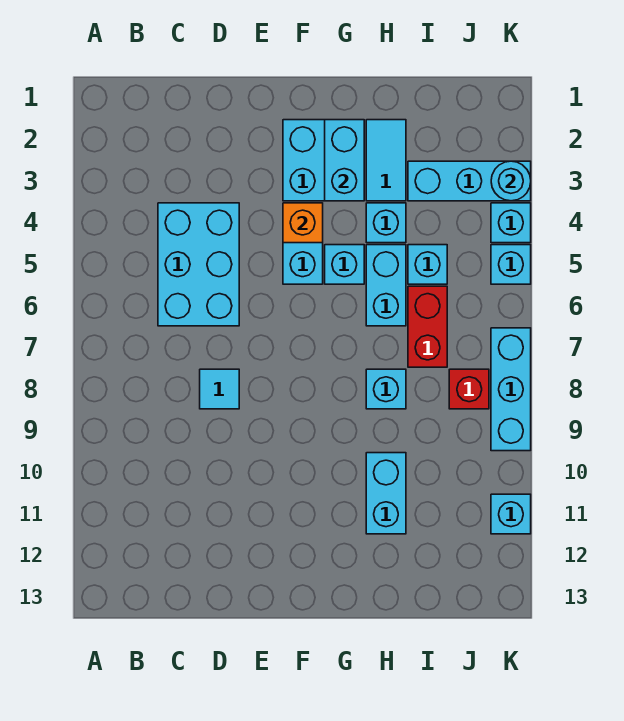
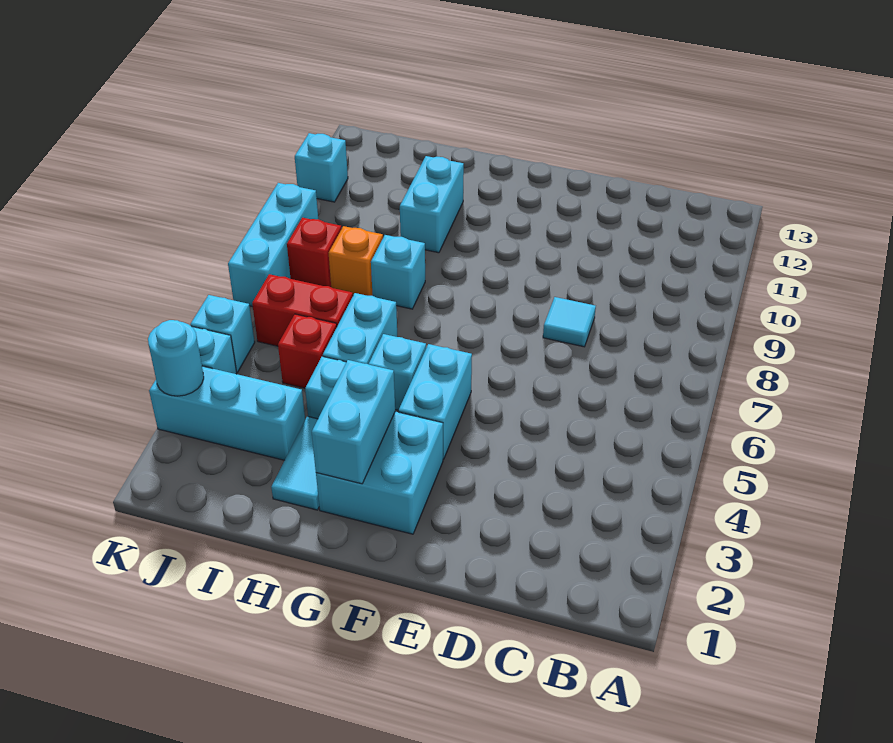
cyan 2x3 brick [158,203,239,326] -> none
orange 1x1 brick [283,203,323,243] -> orange 1x1 brick moved to [329,226,383,296]
cyan 1x1 brick [408,245,447,284] -> red 1x1 brick [278,314,337,388]
red 1x2 brick [408,286,447,367] -> red 1x2 brick turned to [252,274,353,346]

